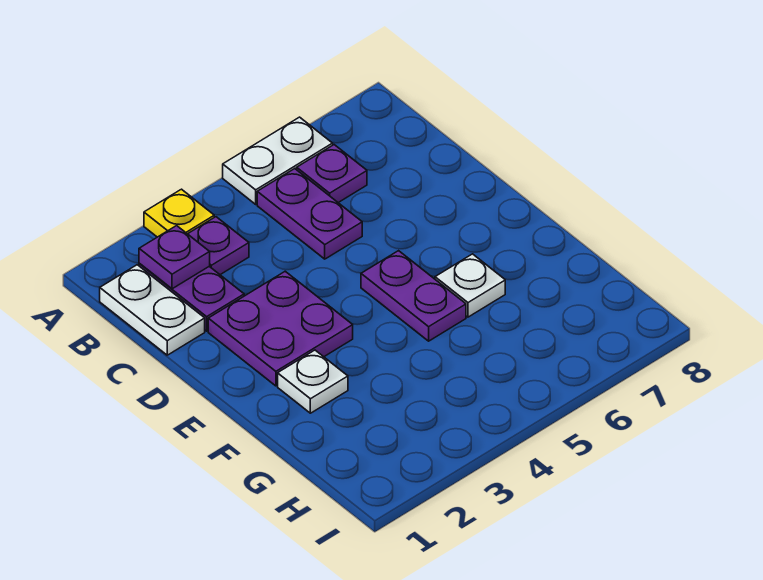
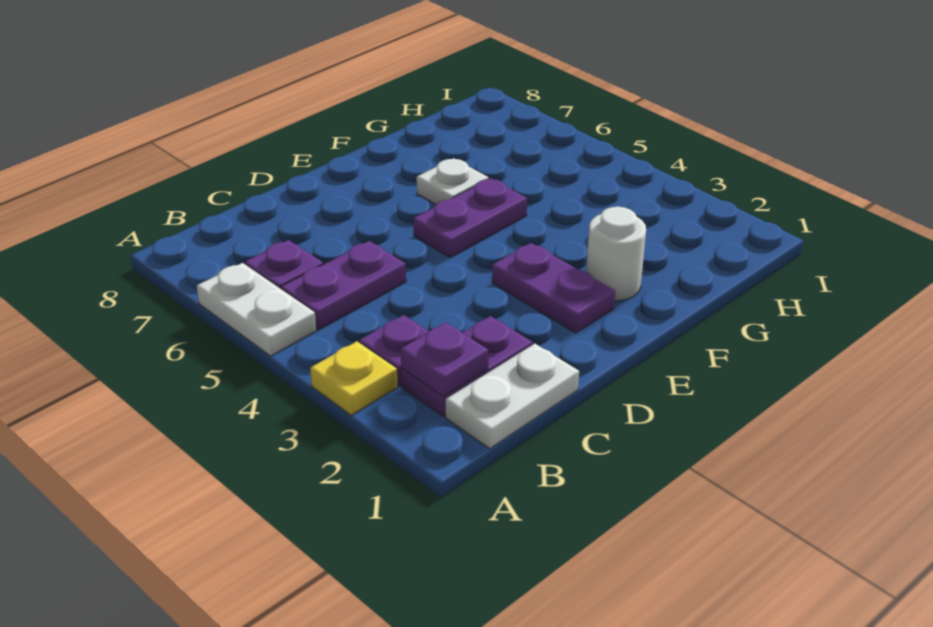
purple 2x2 plate [208,271,353,386] -> purple 1x2 plate [492,243,615,333]
white 1x1 plate [278,350,348,413] -> white 1x1 round brick [586,207,646,301]

